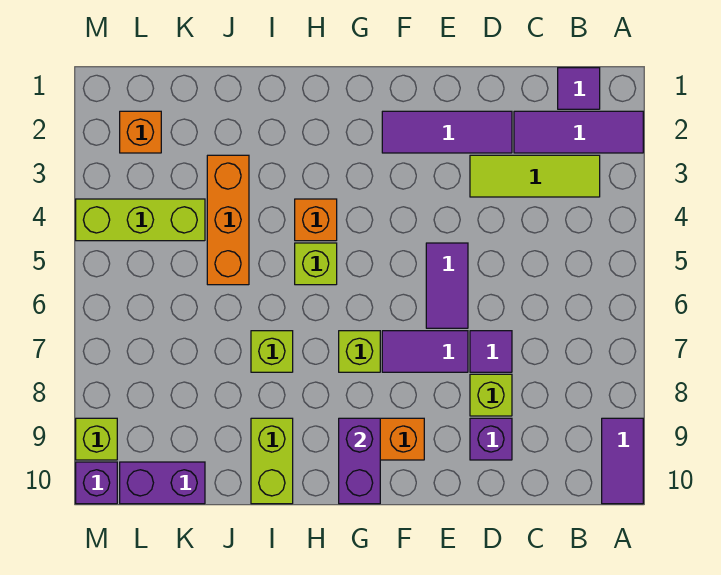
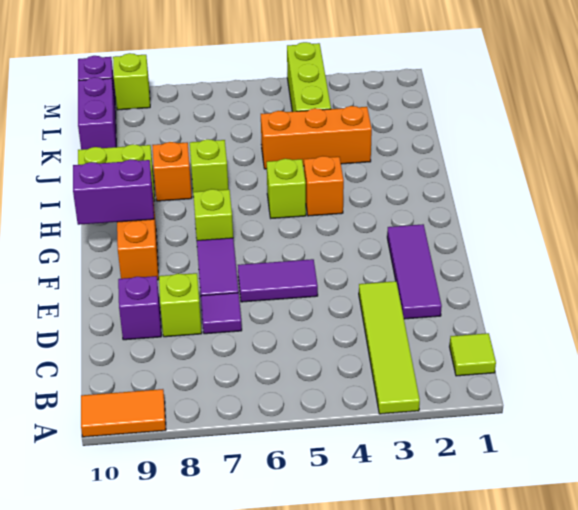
purple 1x3 tile [514,111,643,153] -> none
purple 1x2 tile [602,418,643,504] -> orange 1x2 tile [81,389,166,437]
purple 1x1 tile [558,68,600,109] -> lime 1x1 tile [450,333,496,376]
lime 1x3 tile [470,155,600,197] -> lime 1x4 tile [359,281,420,414]
orange 1x1 brick [120,111,161,153] -> orange 1x1 brick moved to [152,142,192,201]

